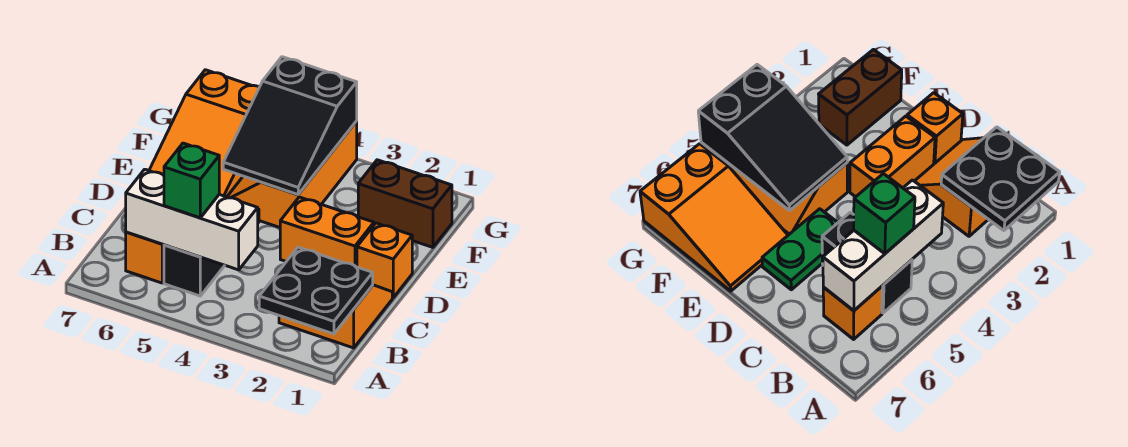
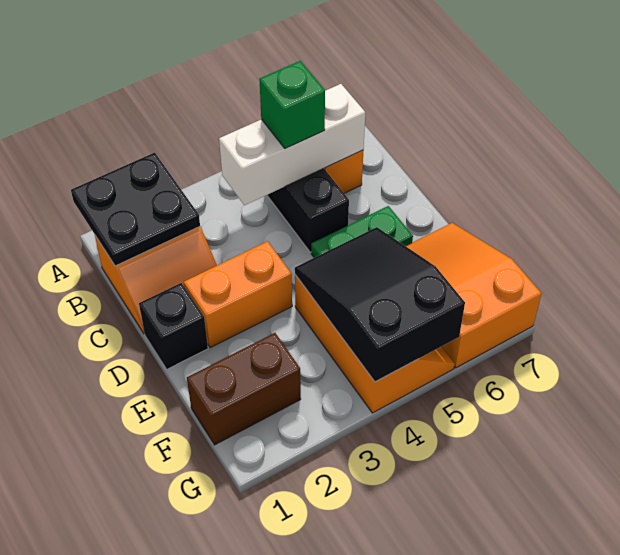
orange 1x1 brick [357,223,412,298] -> black 1x1 brick [139,283,208,369]

